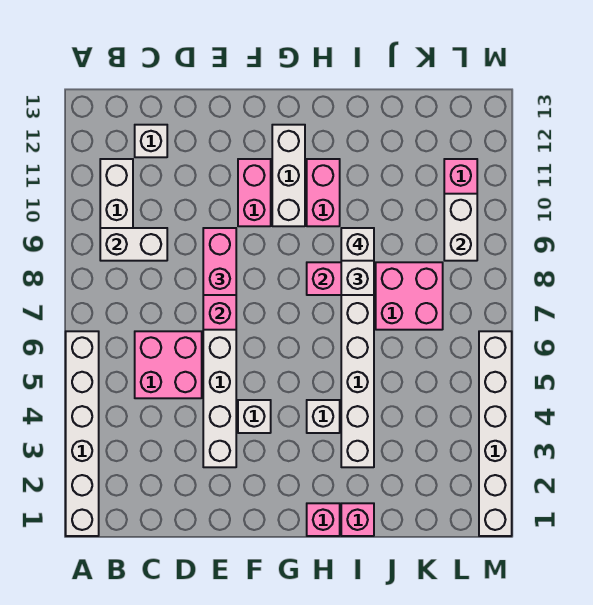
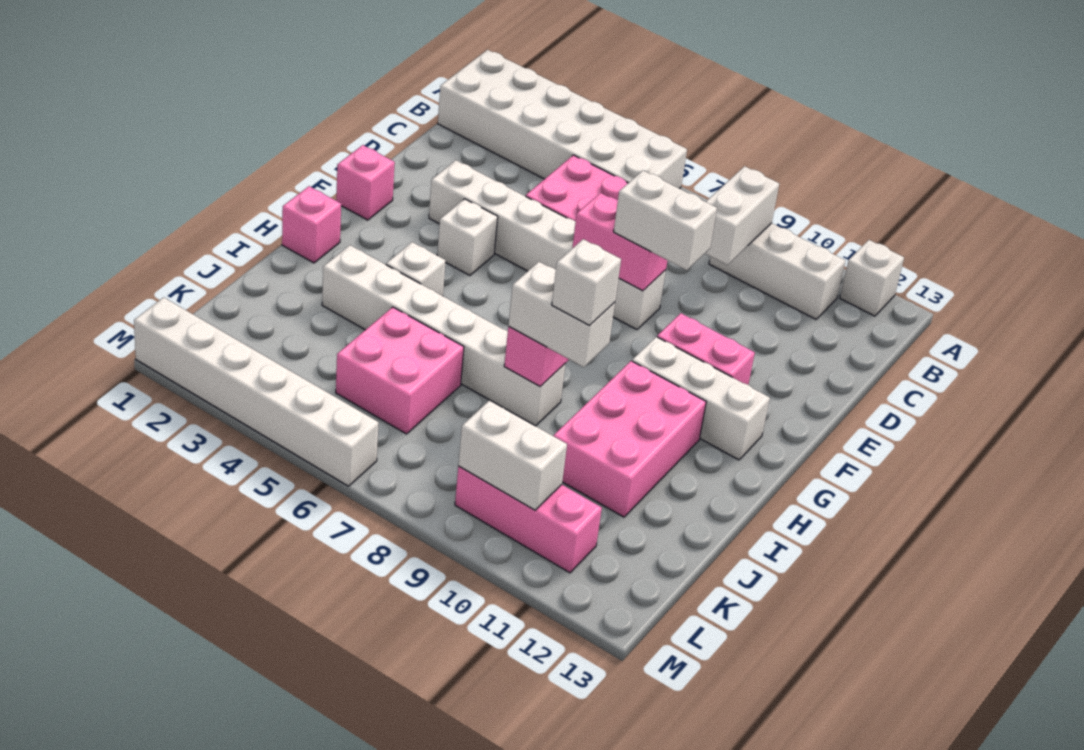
white 1x6 brick [66,331,99,536] -> white 2x6 brick [438,50,687,189]
white 1x1 brick [135,125,167,157] -> white 1x1 brick moved to [840,240,904,316]
pink 1x2 brick [203,228,236,295] -> white 1x2 brick [614,170,717,270]
pink 1x2 brick [307,159,340,226] -> pink 2x3 brick [553,361,706,517]
pink 1x1 brick [341,503,374,536] -> pink 1x1 brick moved to [336,145,395,220]
pink 2x2 brick [376,262,443,330] -> pink 2x2 brick moved to [336,307,464,434]

